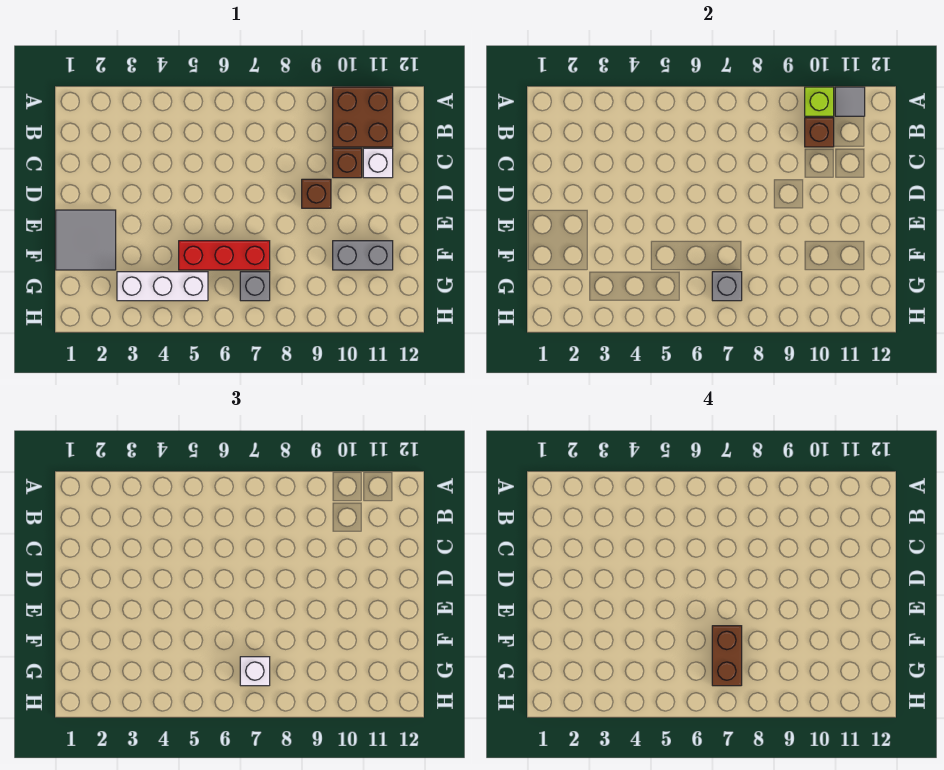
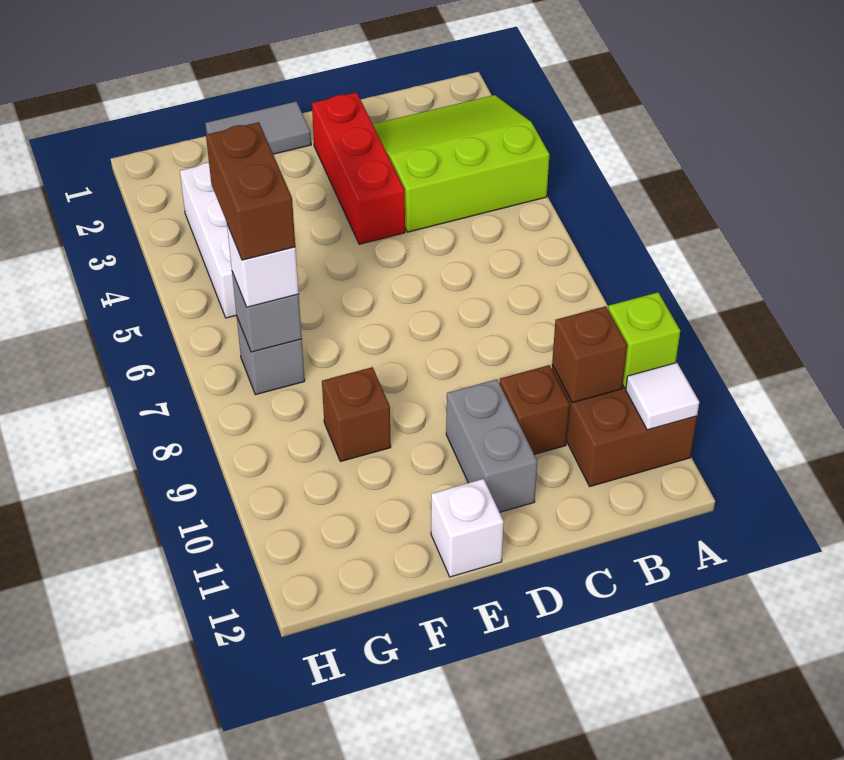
none -> lime 3x3 slope [373,95,549,232]
grey 1x1 tile [835,87,865,116] -> white 1x1 tile [626,363,699,430]
white 1x1 brick [363,148,393,178] -> white 1x1 brick moved to [431,479,504,577]
brown 1x1 brick [302,179,331,208] -> brown 1x1 brick moved to [322,367,391,461]
grey 2x2 tile [56,210,116,270] -> grey 1x2 tile [205,101,311,154]
red 1x3 brick [179,241,270,270] -> red 1x3 brick moved to [312,92,405,244]
brown 1x2 brick [712,626,742,686] -> brown 1x2 brick turned to [206,122,295,260]
grey 1x2 brick [333,241,393,270] -> grey 1x2 brick moved to [446,379,537,512]

